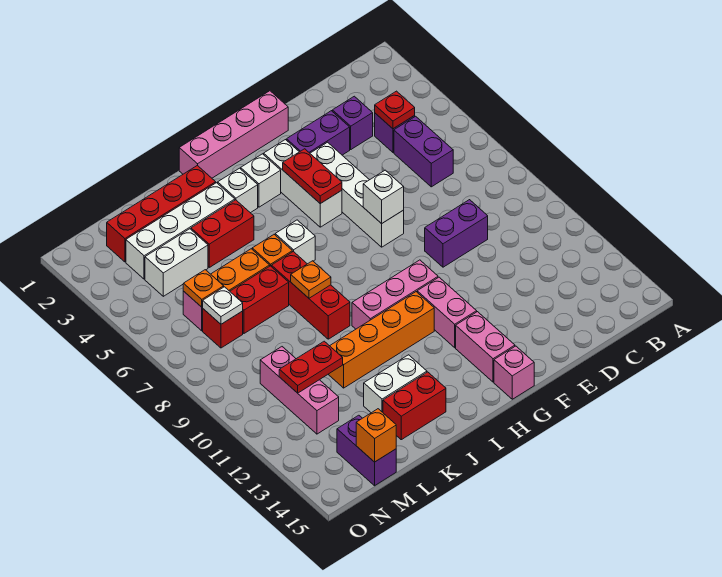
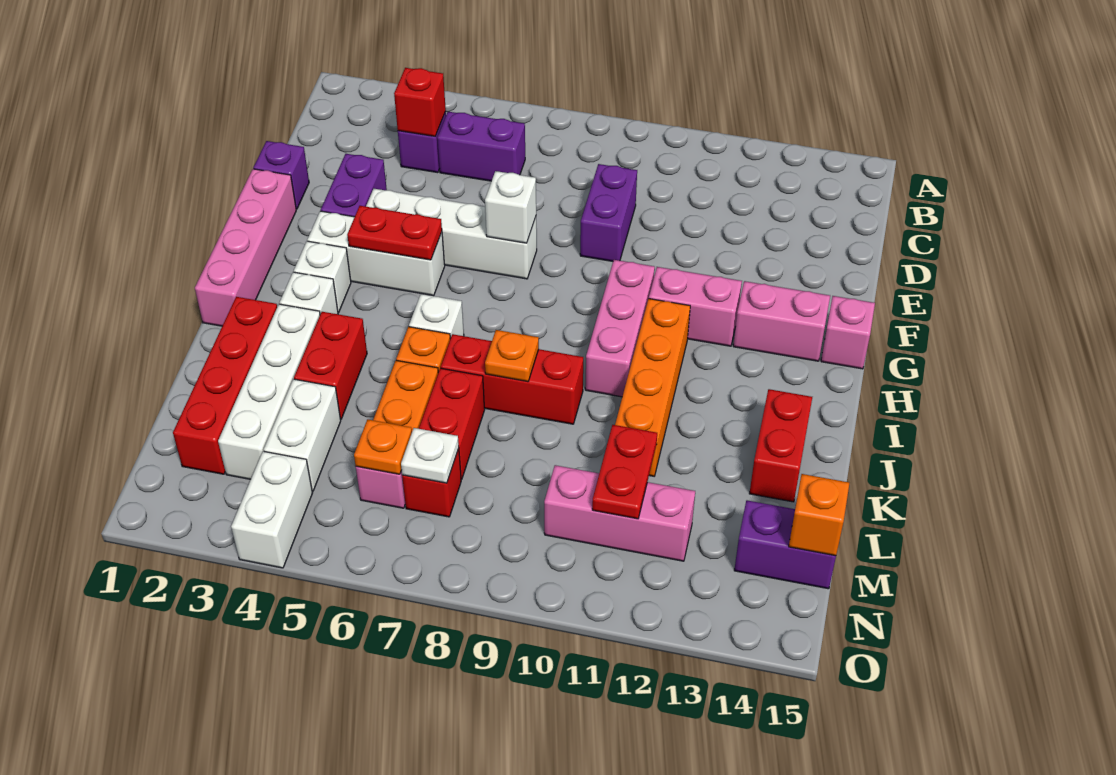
red 1x1 plate [375,91,415,129] -> red 1x1 brick [394,68,446,136]
purple 1x1 brick [332,96,373,149] -> purple 1x1 brick moved to [253,141,309,209]
white 1x2 brick [364,355,427,413] -> white 1x2 brick moved to [231,451,312,568]

